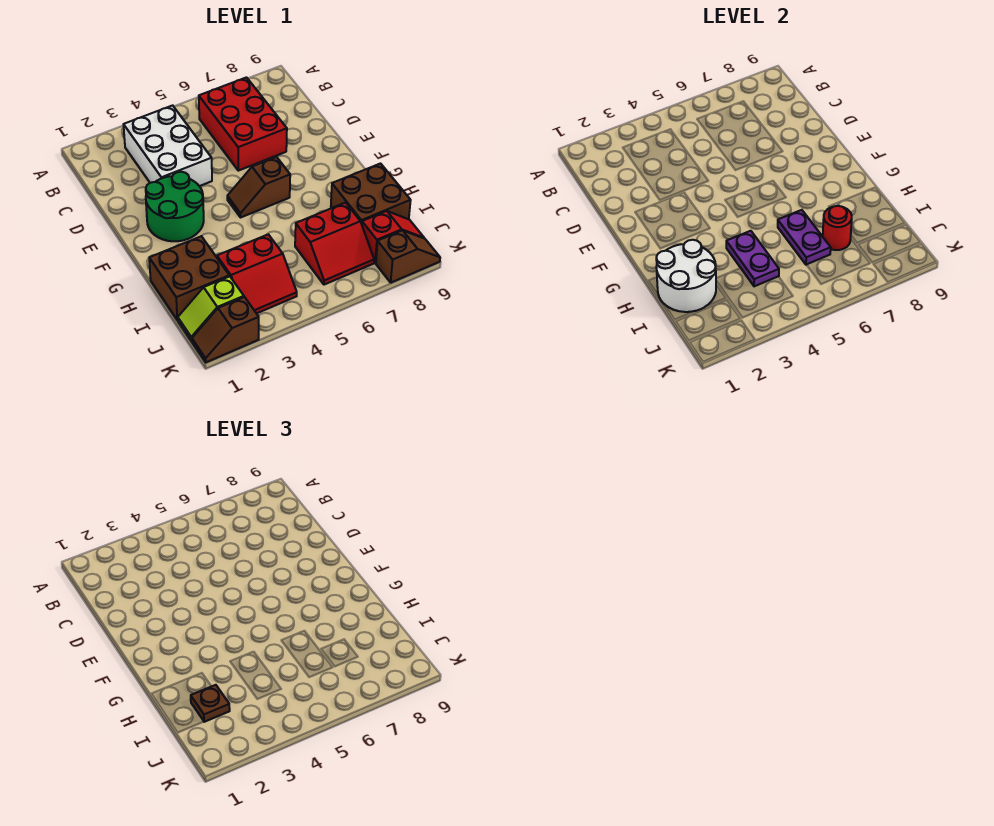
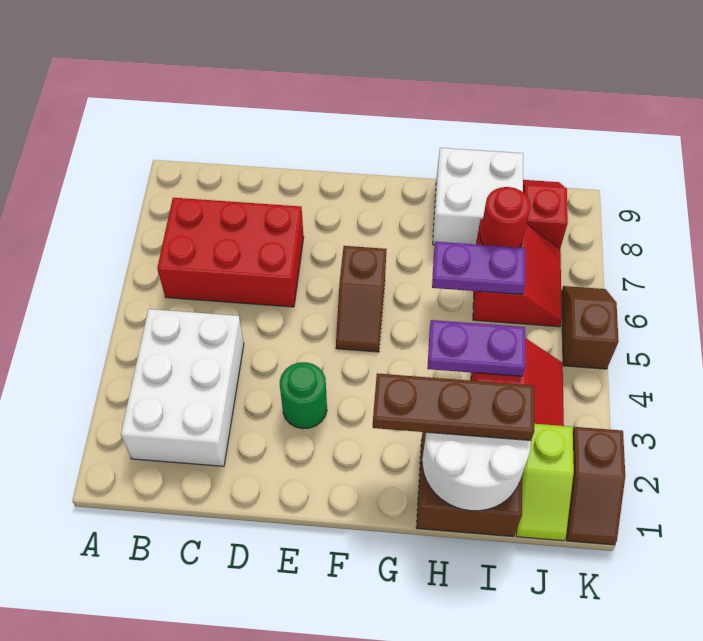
white 2x3 brick [124,105,212,186] -> white 2x3 brick turned to [121,309,244,466]
green 2x2 round brick [146,172,204,241] -> green 1x1 round brick [280,362,327,429]
brown 2x2 brick [331,164,411,224] -> white 2x2 brick [433,148,523,245]
brown 1x1 plate [191,685,230,722] -> brown 1x3 plate [373,374,534,440]
brown 1x2 slope [376,230,440,283] -> brown 1x2 slope moved to [562,286,619,369]

